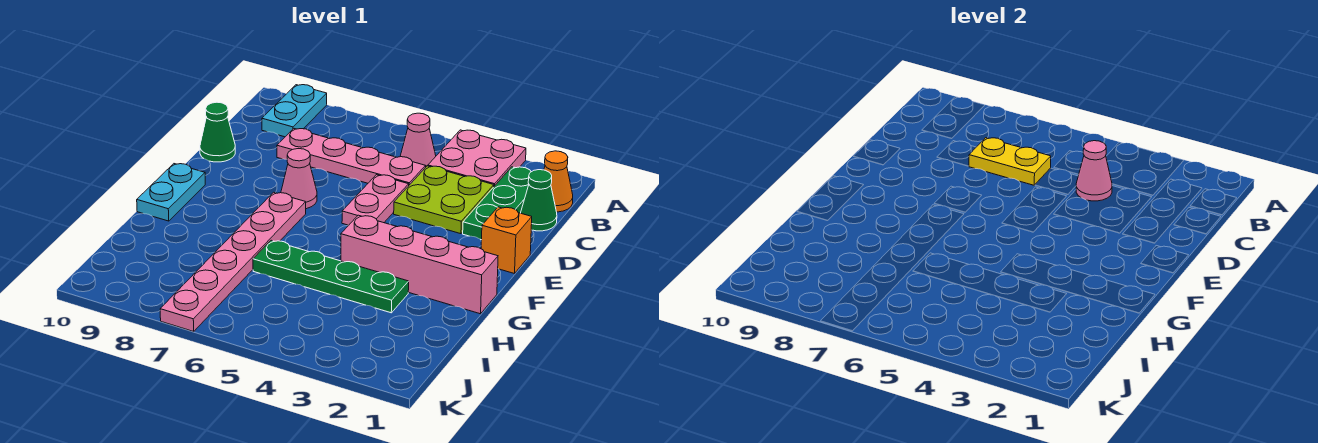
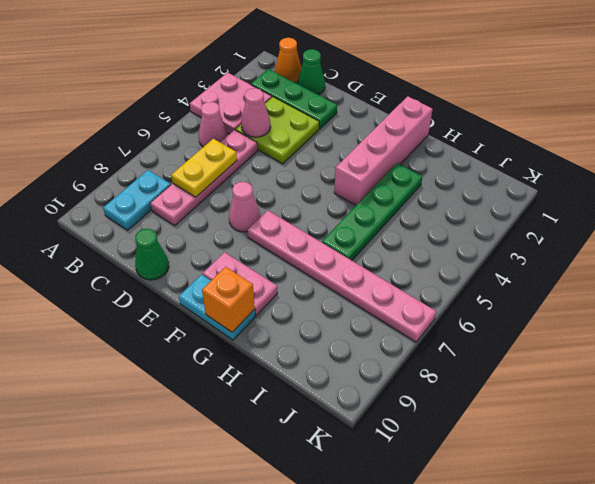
cyan 1x2 plate [262,85,327,137] -> cyan 1x2 plate turned to [103,170,171,230]
pink 1x2 plate [342,175,409,225] -> pink 1x2 plate moved to [203,252,278,316]
orange 1x1 brick [481,207,532,274] -> orange 1x1 brick moved to [202,267,255,332]

